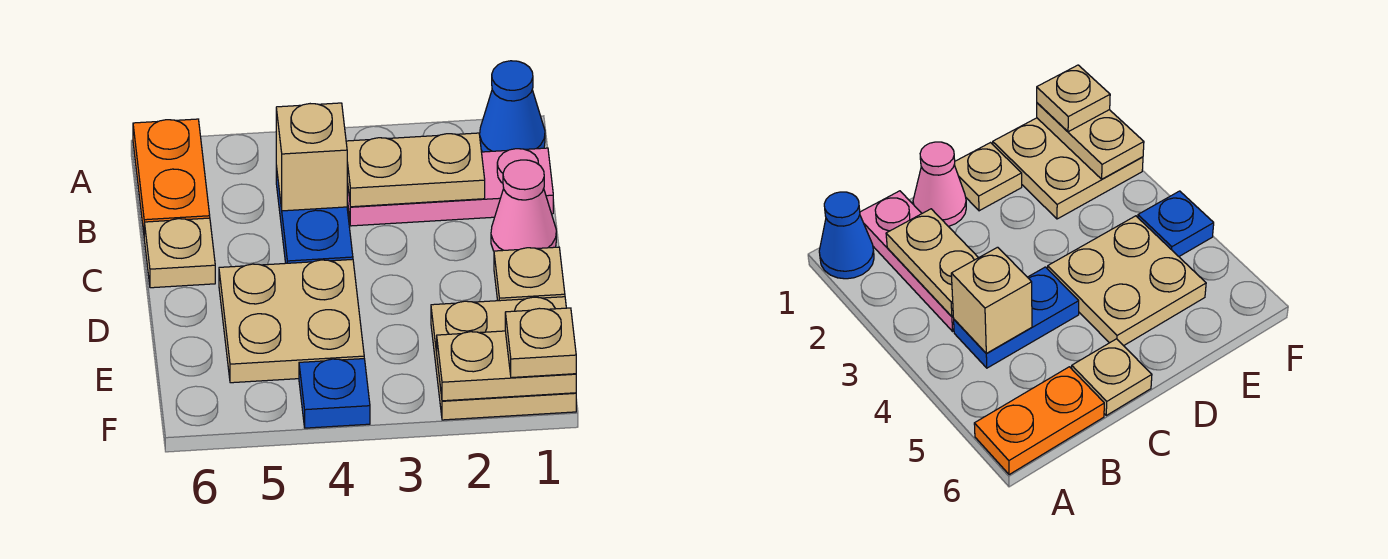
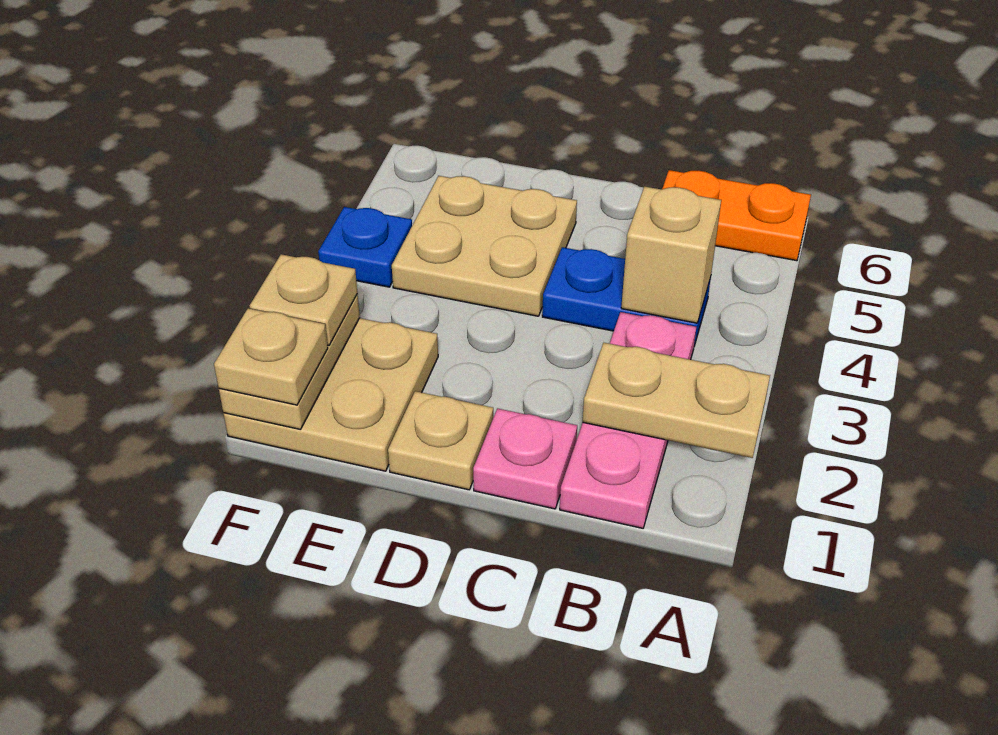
blue 1x1 cone [480,61,545,152] -> none
tan 1x2 plate [346,133,485,207] -> tan 1x2 plate turned to [583,343,770,458]
pink 1x1 cone [491,160,556,251] -> pink 1x1 plate [473,409,577,509]
tan 1x1 plate [144,218,215,288] -> tan 1x1 plate moved to [250,254,357,345]

